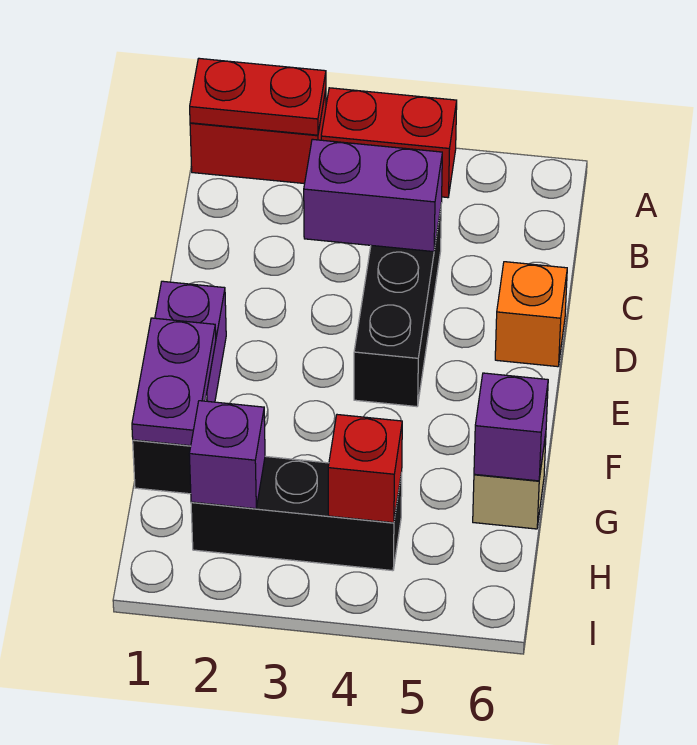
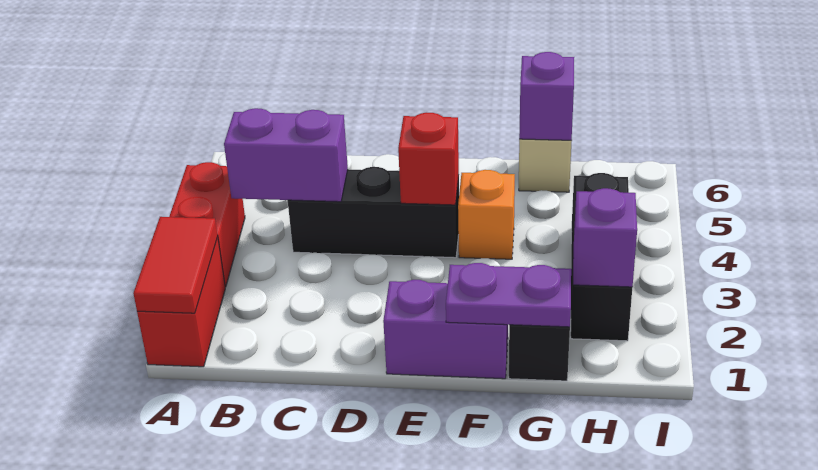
red 1x2 plate [190,58,326,135] -> red 1x2 tile [133,217,218,313]
purple 1x2 brick [304,139,442,252] -> purple 1x2 brick turned to [224,108,348,202]
orange 1x1 brick [495,262,567,367] -> orange 1x1 brick moved to [458,170,515,259]
red 1x1 brick [328,415,402,523] -> red 1x1 brick moved to [398,113,459,205]

